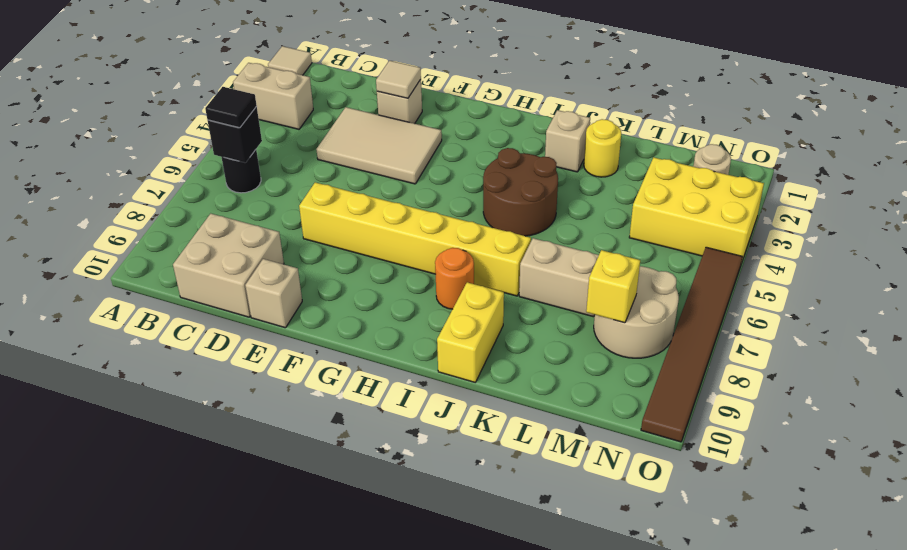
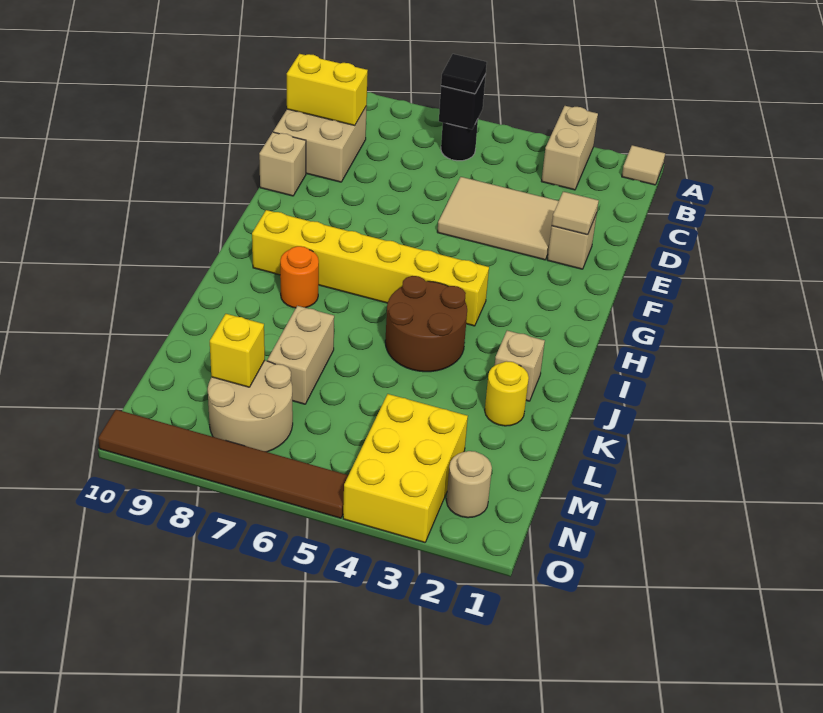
tan 2x3 tile [316,107,442,184] -> tan 2x3 tile turned to [438,177,559,260]
yellow 1x6 brick [299,182,531,296] -> yellow 1x6 brick turned to [252,210,489,326]
yellow 1x2 brick [437,282,504,382] -> yellow 1x2 brick moved to [287,54,368,125]

